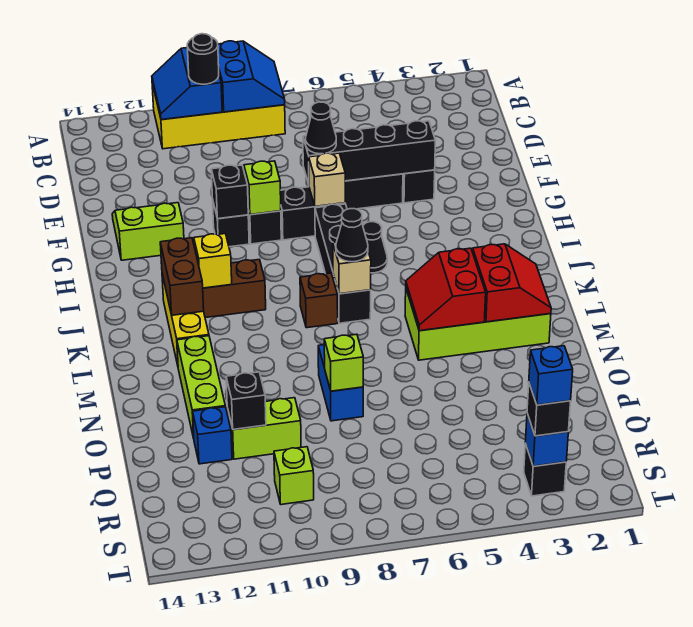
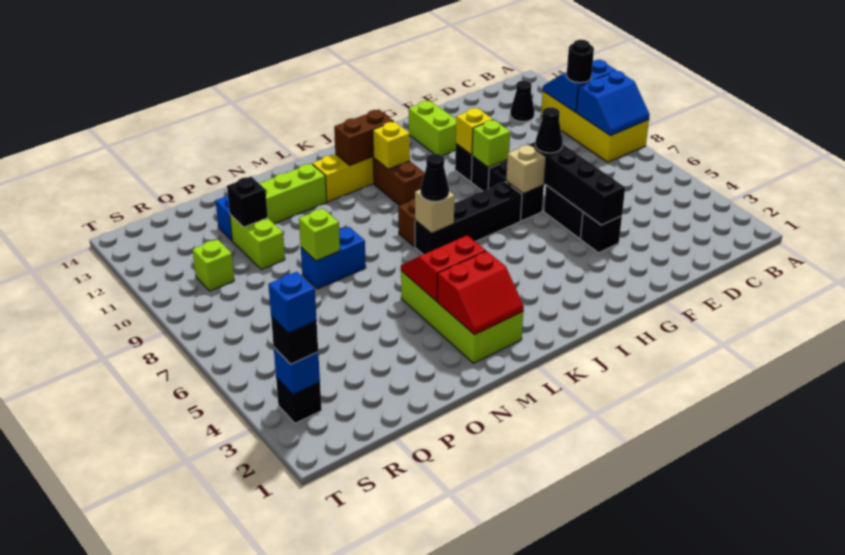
black 1x1 brick [211,165,248,219] -> yellow 1x1 brick [456,108,493,155]
black 1x1 cone [363,222,387,273] -> black 1x1 cone moved to [510,81,535,122]

